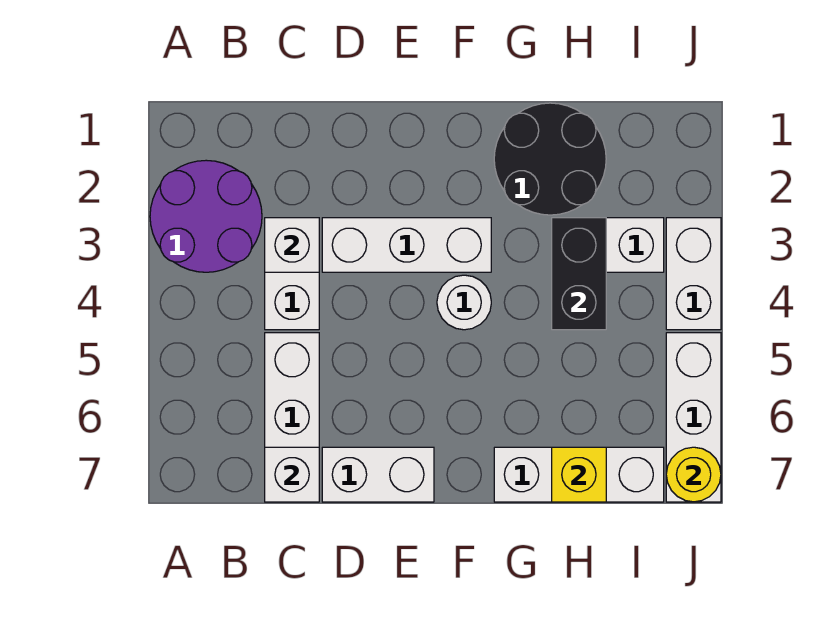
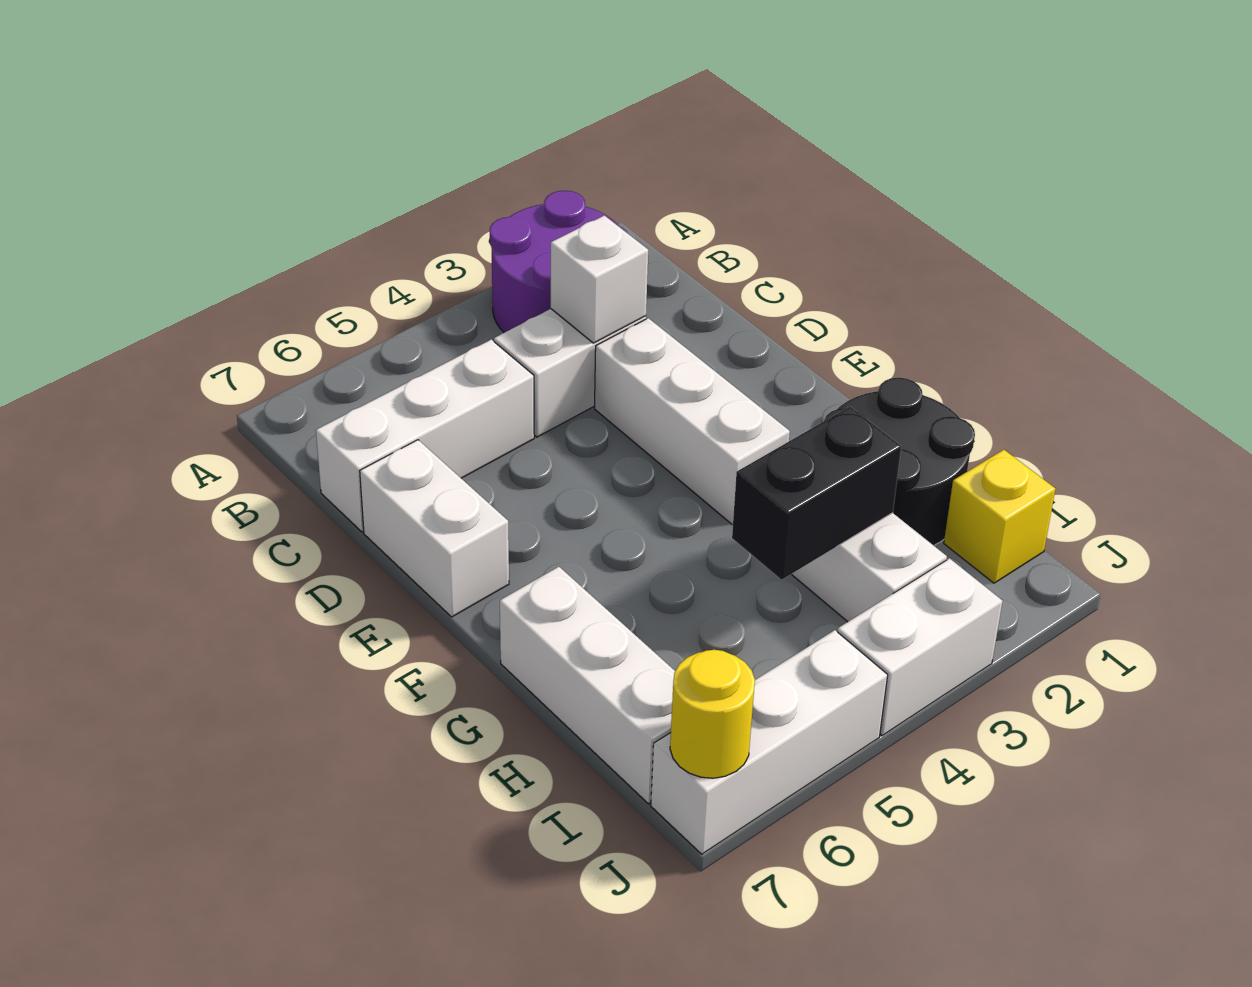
white 1x1 brick [265,447,319,502] -> none
white 1x1 round brick [437,275,491,330] -> none
yellow 1x1 brick [552,447,606,502] -> yellow 1x1 brick moved to [944,450,1055,583]

